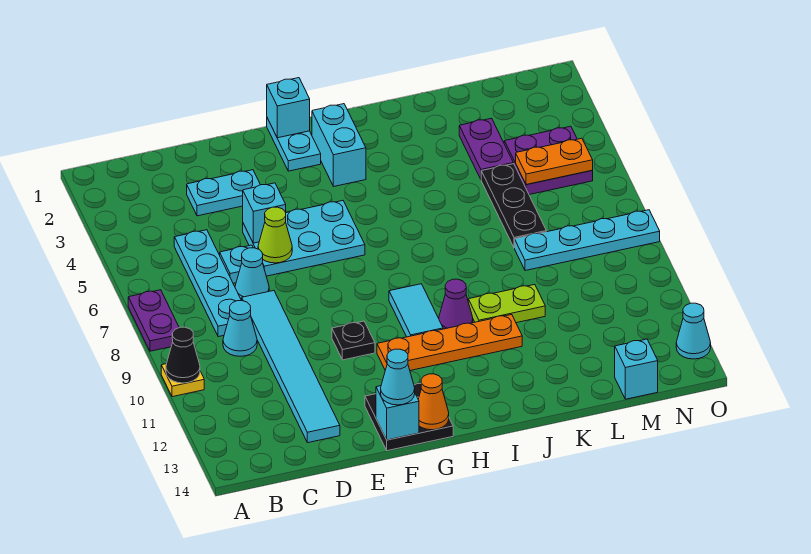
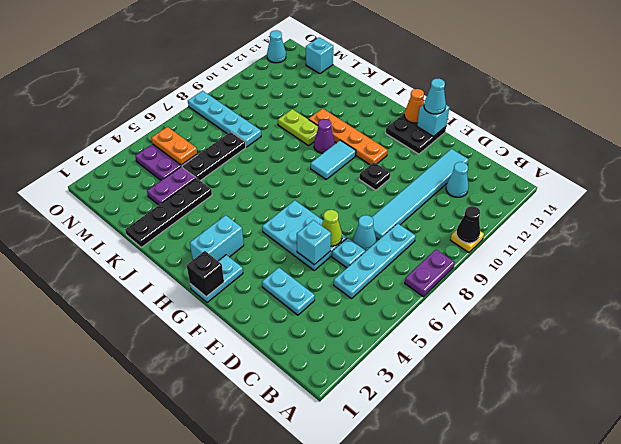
cyan 1x1 cone [223,300,257,356] -> cyan 1x1 cone moved to [446,162,468,197]
cyan 1x1 brick [267,78,310,138] -> black 1x1 brick [187,251,224,297]
none -> black 1x4 plate [125,178,212,247]

